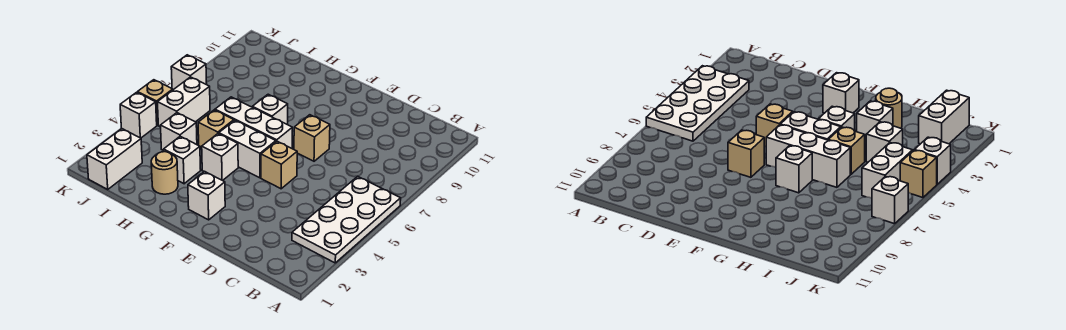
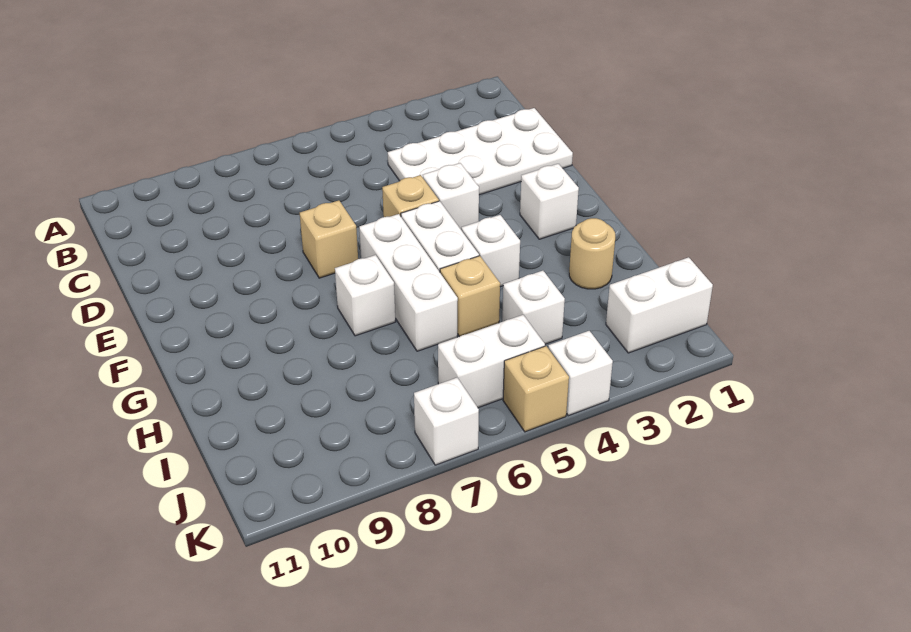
white 2x4 plate [292,176,401,263] -> white 2x4 plate moved to [388,108,573,195]
white 1x1 brick [164,136,201,184] -> white 1x1 brick moved to [423,163,479,229]

